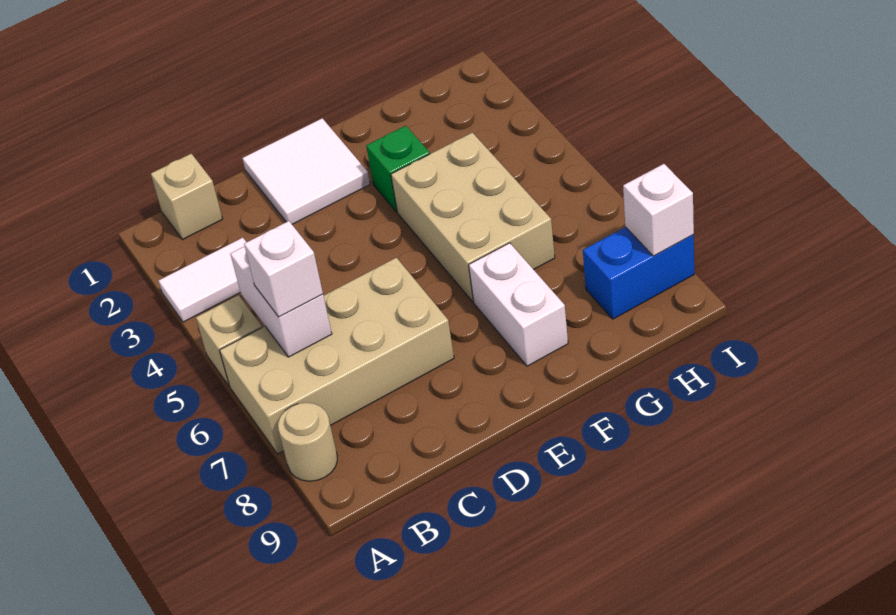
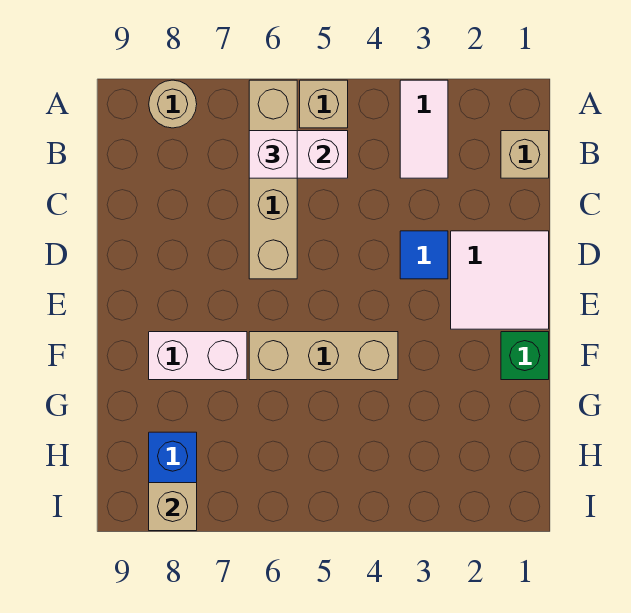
tan 2x4 brick [220,258,454,454] -> tan 1x4 brick [249,80,297,279]
none -> blue 1x1 tile [400,231,448,279]
green 1x1 brick [366,126,430,212] -> green 1x1 brick moved to [501,332,549,380]
tan 2x3 brick [391,133,555,302] -> tan 1x3 brick [249,332,398,380]
white 1x1 brick [623,164,694,256] -> tan 1x1 brick [149,483,197,531]

